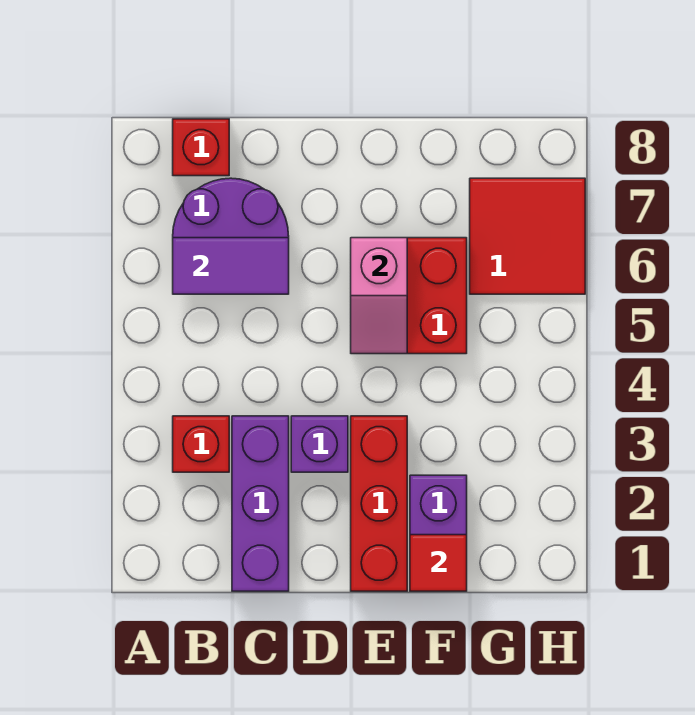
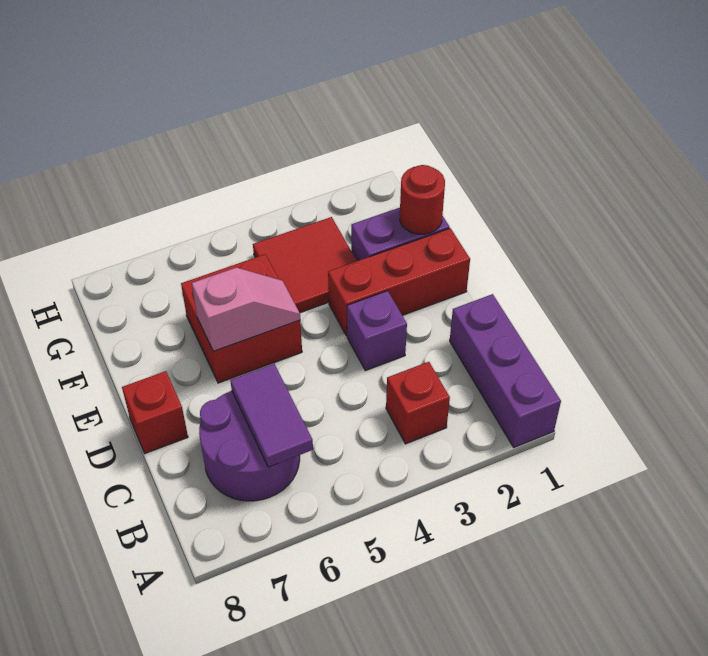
red 1x1 brick [173,119,229,176] -> red 1x1 brick moved to [122,371,188,453]
purple 1x3 brick [232,416,289,591] -> purple 1x3 brick turned to [450,294,561,447]
red 1x1 tile [410,535,467,591] -> red 1x1 round brick [400,165,445,234]
red 2x2 tile [470,178,585,294] -> red 2x2 tile moved to [253,217,357,313]

